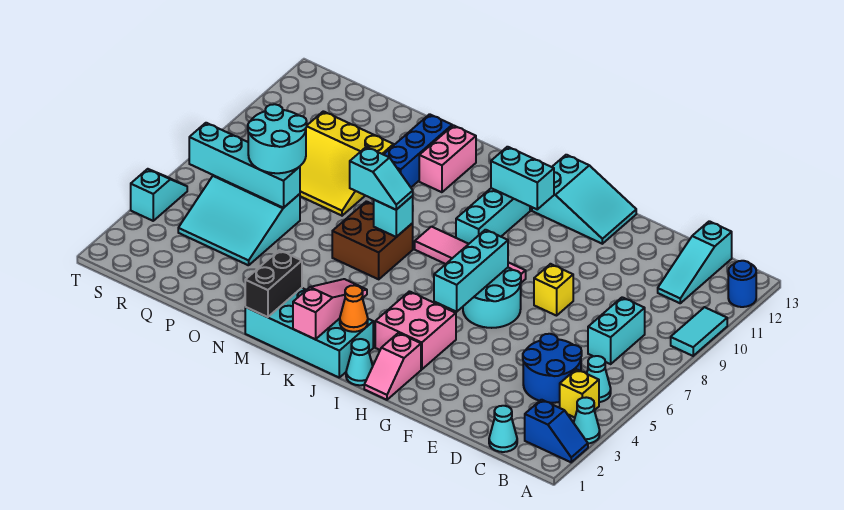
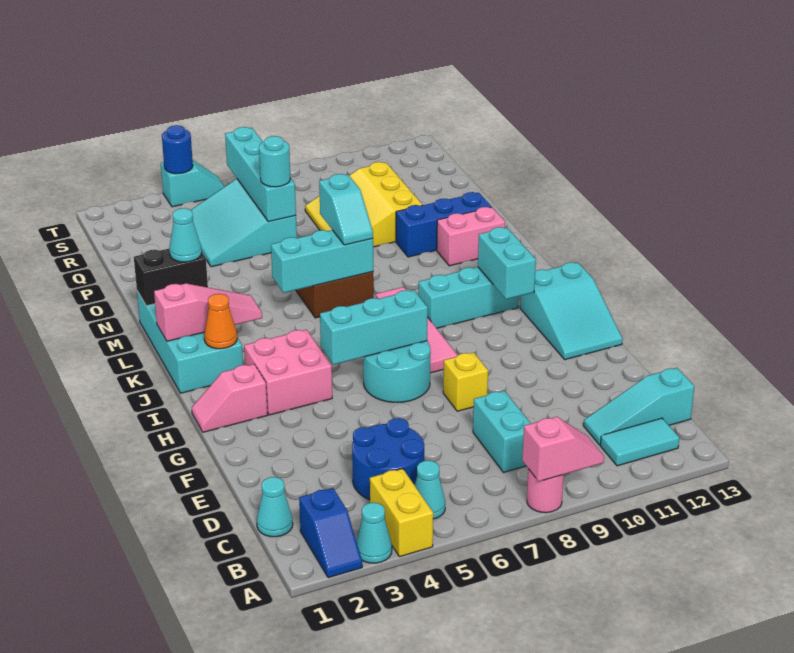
none -> pink 1x1 round brick [527,469,564,513]
none -> pink 1x2 slope [522,417,604,481]
cyan 1x2 tile [671,307,727,356] -> cyan 1x2 tile moved to [600,418,679,466]
blue 1x1 round brick [728,261,756,307] -> blue 1x1 round brick moved to [162,125,193,174]
yellow 1x1 brick [560,369,599,417] -> yellow 1x2 brick [370,468,433,557]
cyan 1x2 brick [588,297,645,364] -> cyan 1x2 brick turned to [473,391,531,472]
cyan 1x1 cone [346,339,373,385] -> cyan 1x1 cone moved to [169,208,202,262]
cyan 1x1 brick [374,196,413,237] -> cyan 1x3 brick [271,230,373,293]
cyan 2x2 round brick [248,104,307,173] -> cyan 1x1 round brick [259,136,290,187]

